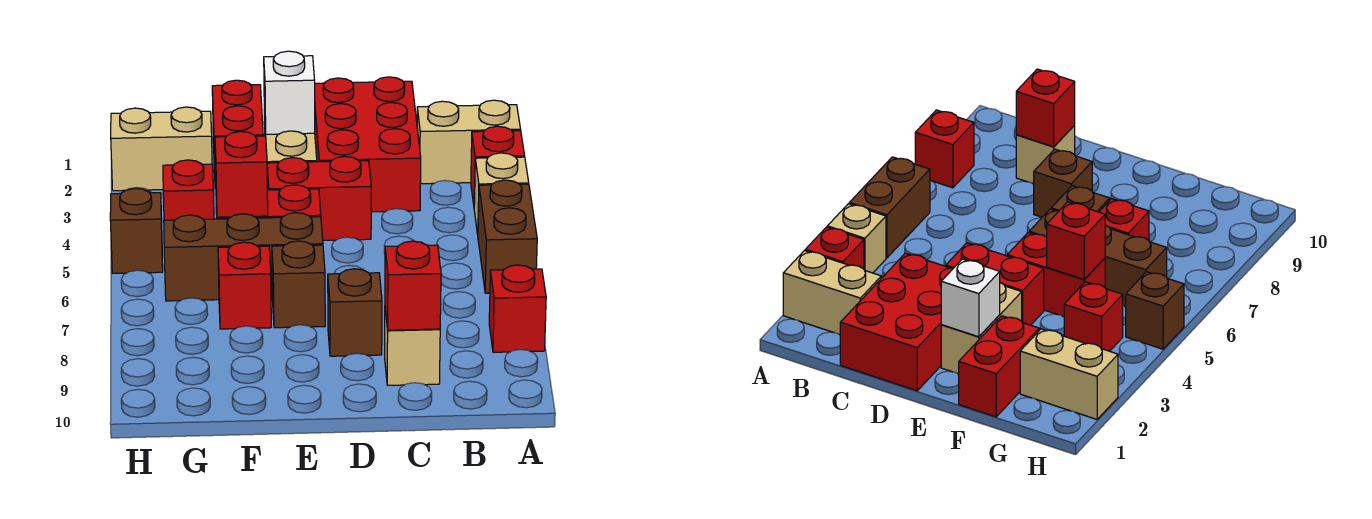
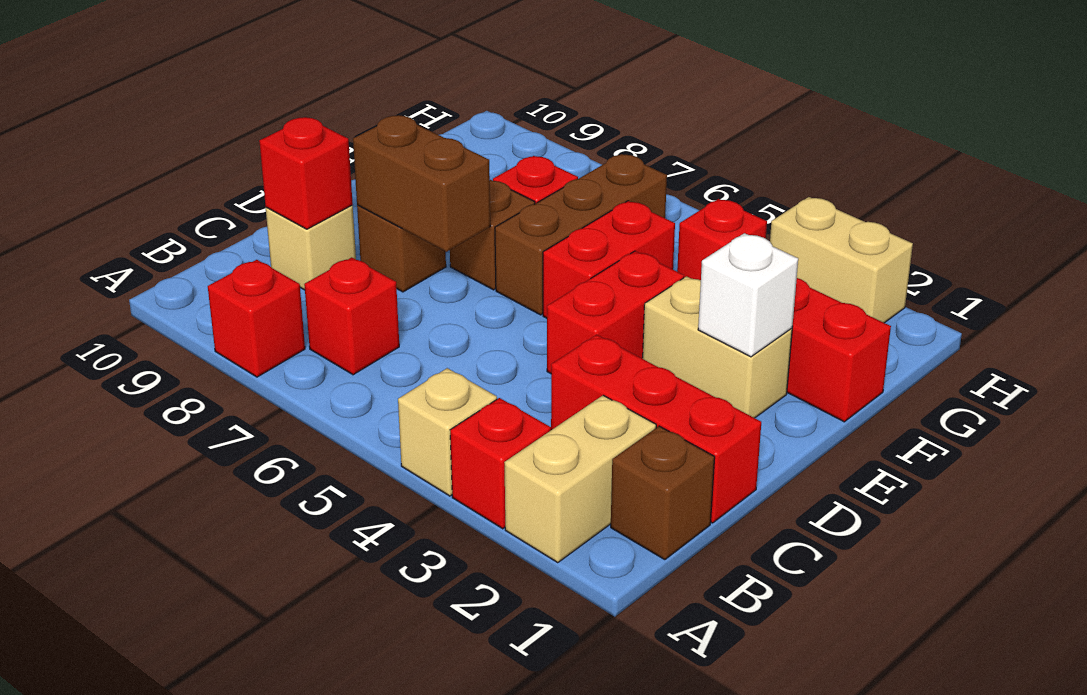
brown 1x2 brick [478,180,537,293] -> brown 1x2 brick moved to [353,115,490,252]
red 2x3 brick [315,77,421,212] -> red 1x3 brick [551,335,761,523]
red 1x1 brick [215,132,268,217] -> red 1x1 brick moved to [304,257,399,375]
tan 1x2 brick [111,107,212,191] -> tan 1x2 brick turned to [770,197,913,323]
brown 1x1 brick [110,188,163,273] -> brown 1x1 brick moved to [611,426,715,560]

